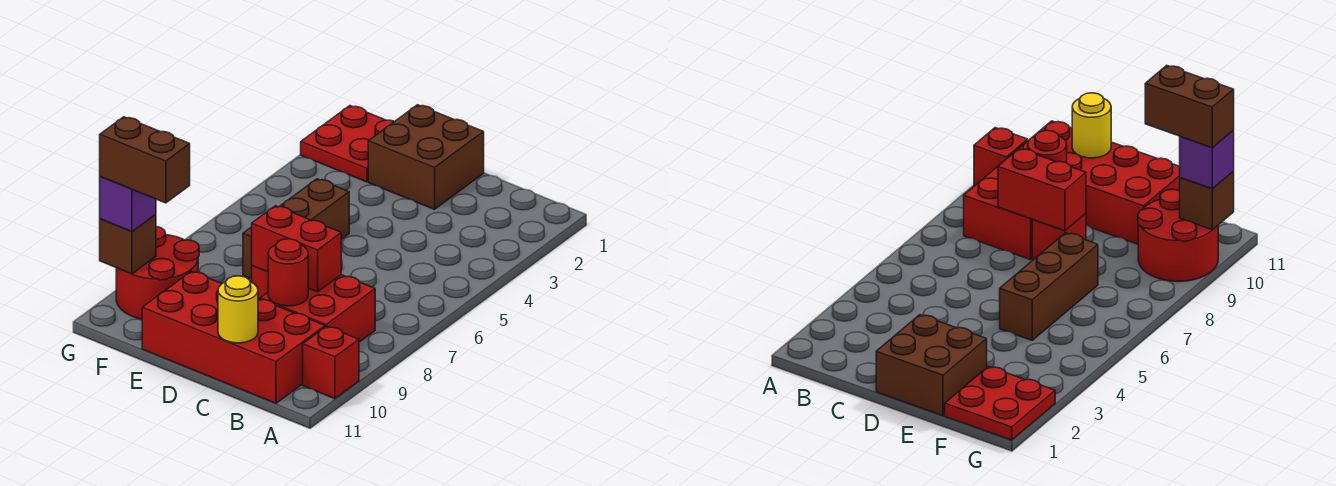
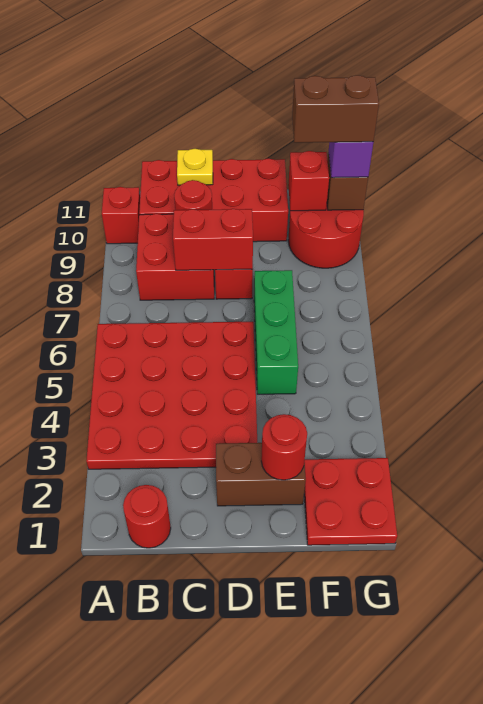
none -> red 4x4 plate [86,322,257,469]
none -> red 1x1 round brick [123,485,171,548]
yellow 1x1 round brick [218,276,258,343] -> yellow 1x1 plate [177,149,213,185]
brown 2x2 brick [368,105,484,209] -> brown 1x2 brick [216,443,306,506]
none -> red 1x1 round brick [261,414,307,480]
brown 1x3 brick [243,179,349,278] -> green 1x3 brick [254,270,298,394]
none -> red 1x1 brick [288,151,329,211]

